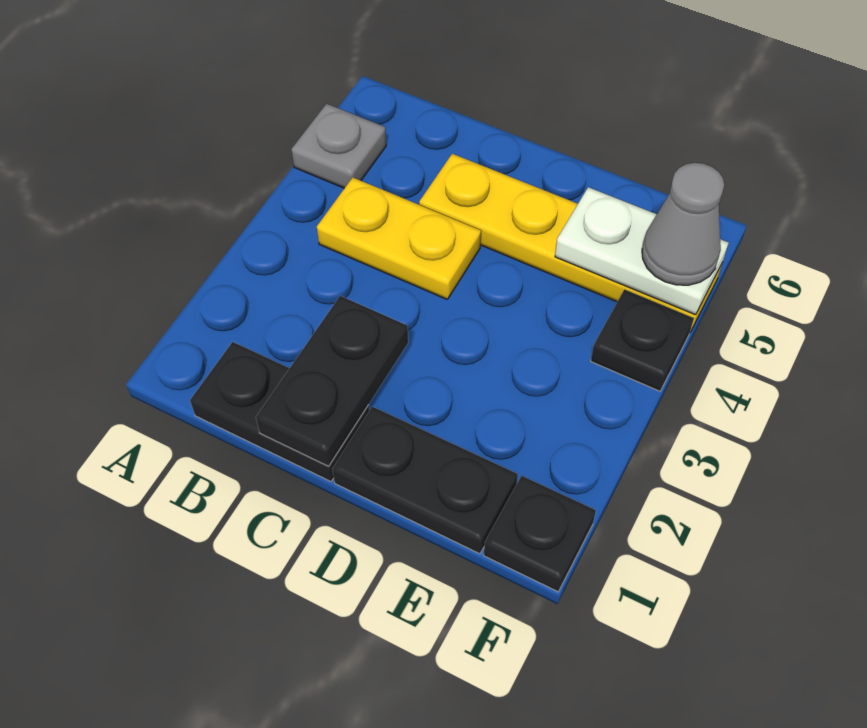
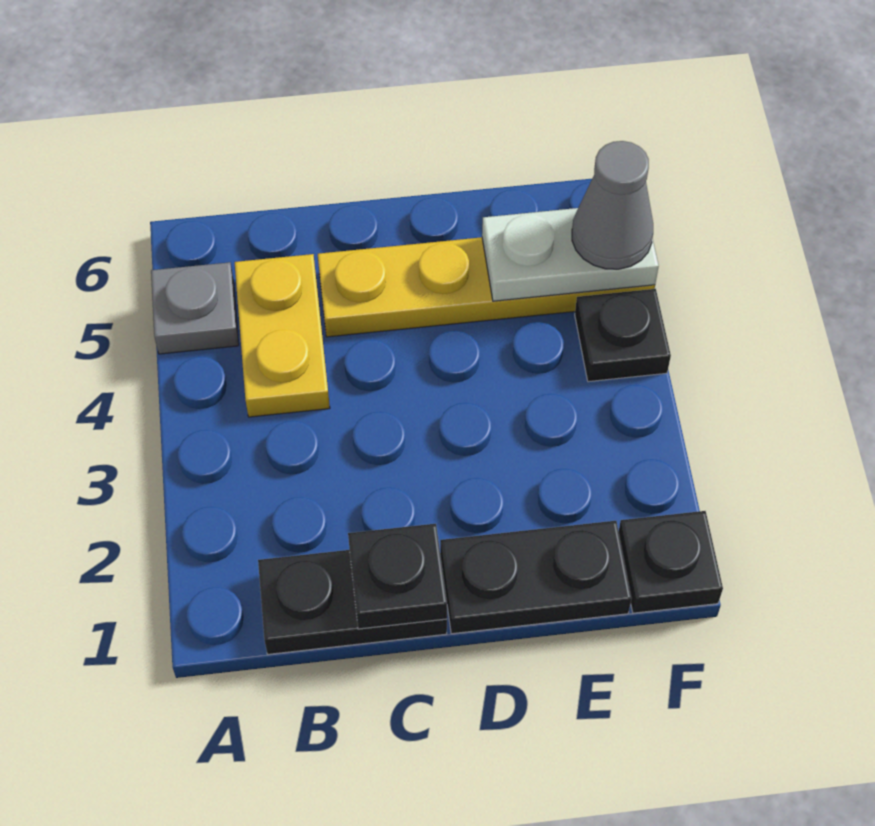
yellow 1x2 plate [317,177,481,299] -> yellow 1x2 plate turned to [235,254,330,417]
black 1x2 plate [256,296,408,466] -> black 1x1 plate [348,524,447,629]

